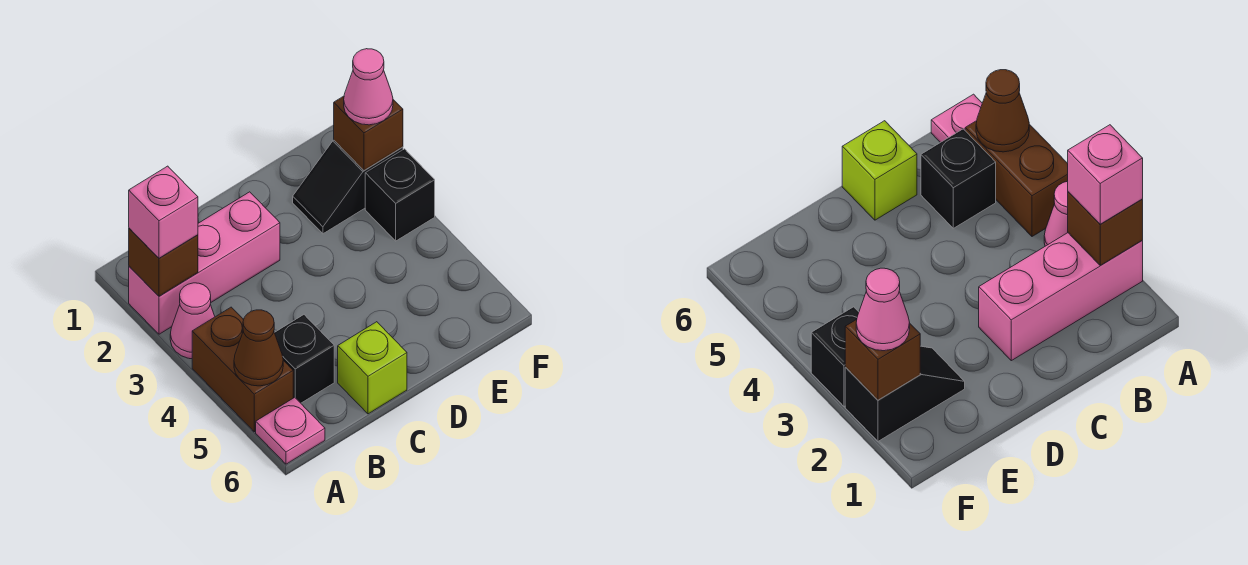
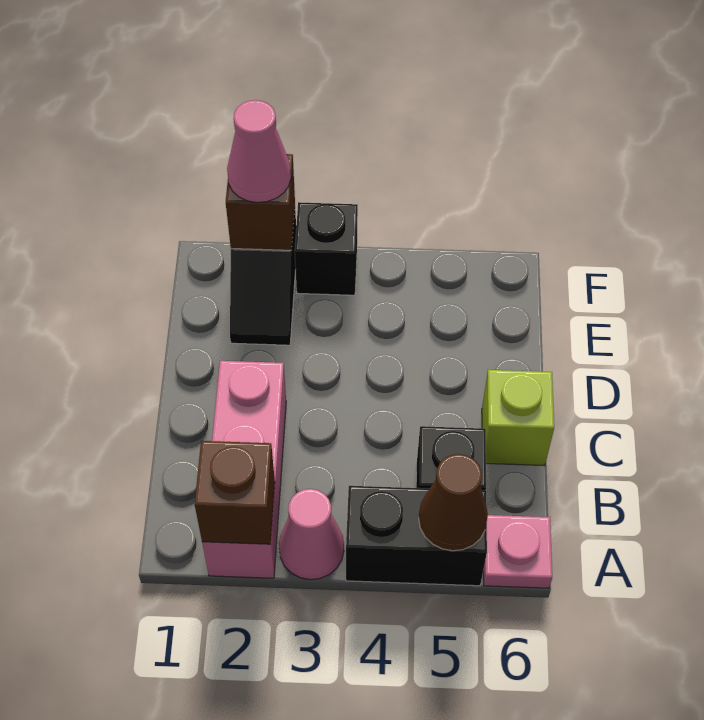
pink 1x1 brick [129,166,198,258] -> none
brown 1x2 brick [192,307,293,432] -> black 1x2 brick [346,486,487,586]

